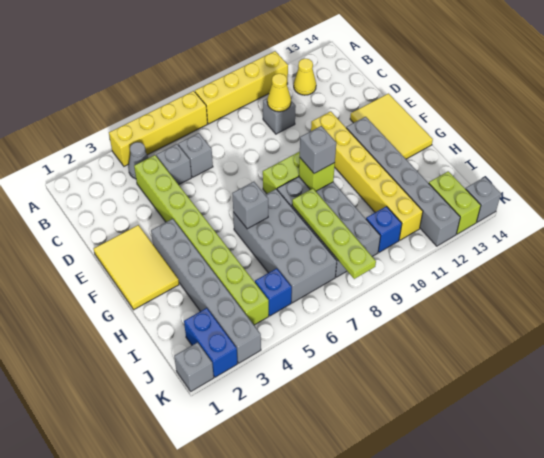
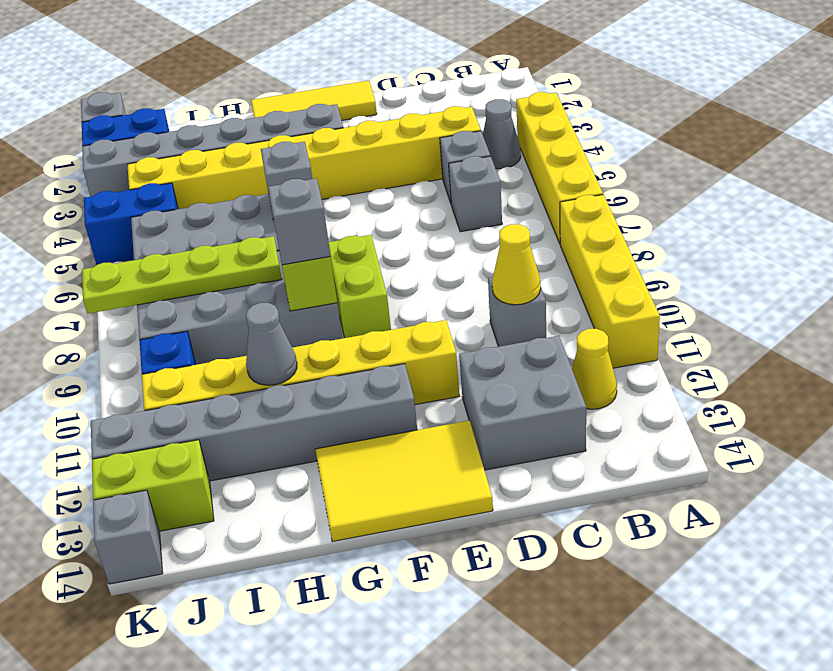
lime 1x8 brick [134,155,269,325] -> yellow 1x8 brick [127,106,481,209]
none -> grey 2x2 brick [459,336,586,470]
yellow 2x3 tile [94,225,179,310] -> yellow 1x3 tile [251,81,377,120]
none -> grey 1x1 cone [246,303,297,385]
blue 1x1 brick [255,268,292,316] -> blue 1x2 brick [84,183,178,265]

